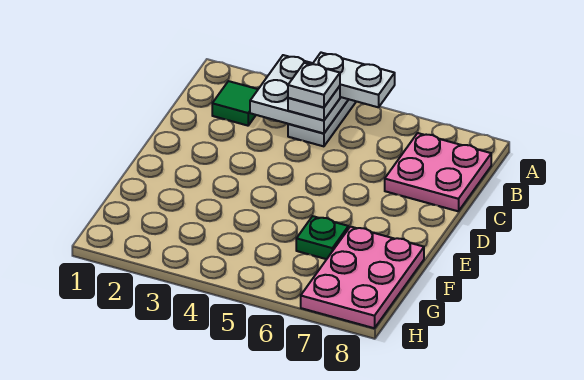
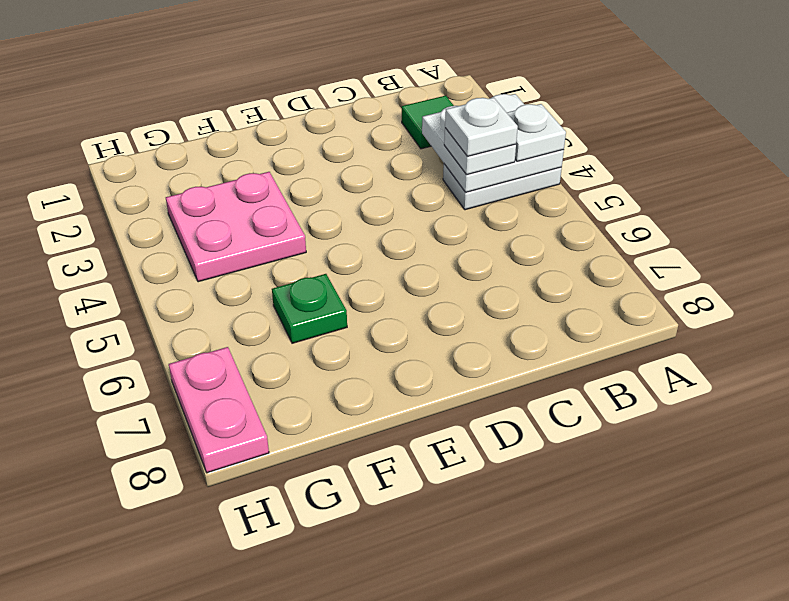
white 1x2 plate [313,53,395,107] -> white 1x1 plate [507,104,566,162]
pink 2x2 plate [385,133,491,211] -> pink 2x2 plate moved to [166,172,306,282]
pink 2x3 plate [301,227,424,328] -> pink 1x2 plate [169,347,269,473]

